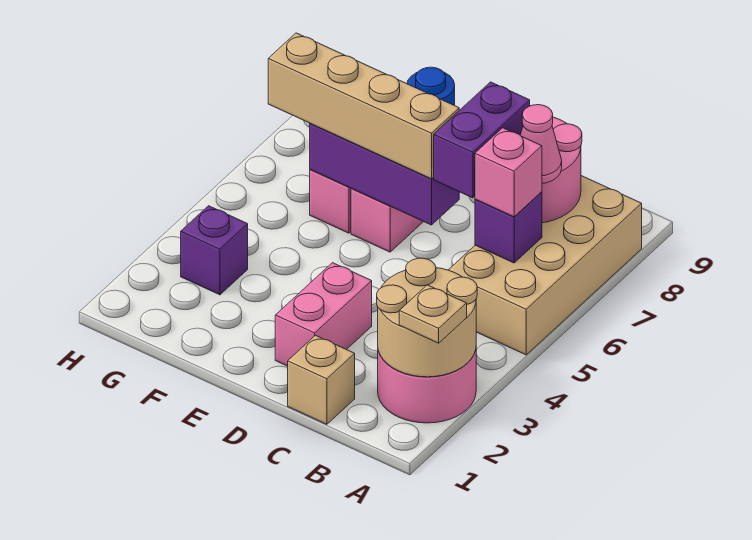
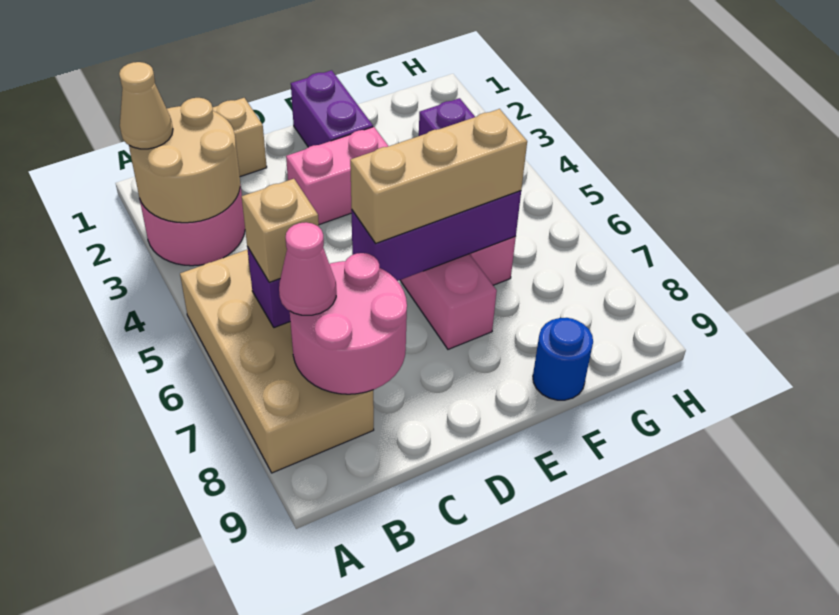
tan 1x1 plate [399,285,467,343] -> tan 1x1 cone [119,62,173,149]
pink 1x1 brick [475,128,542,217] -> tan 1x1 brick [242,179,319,282]
purple 1x2 brick [433,82,530,198] -> purple 1x2 brick moved to [291,70,373,147]
pink 1x2 brick [275,263,372,366] -> pink 1x2 brick turned to [286,127,388,225]
tan 1x4 brick [268,33,459,179] -> tan 1x3 brick [350,109,527,243]

